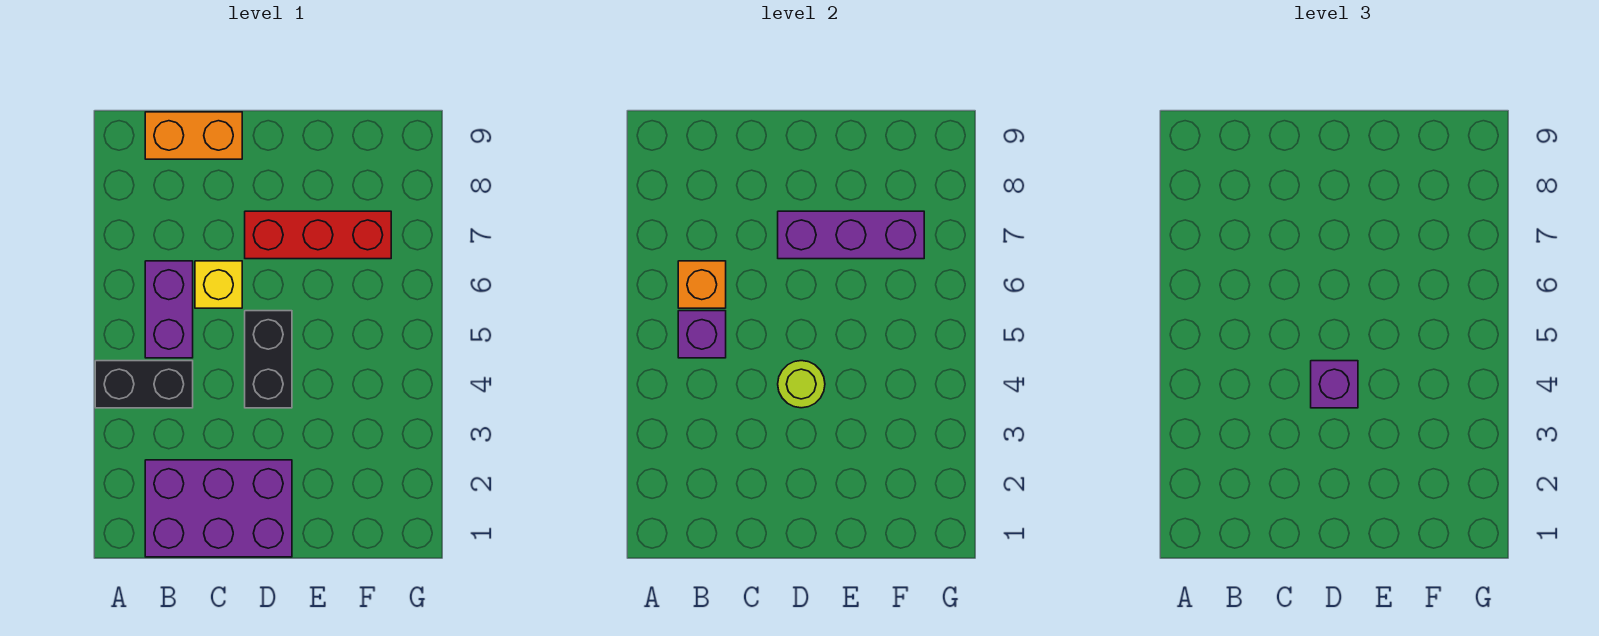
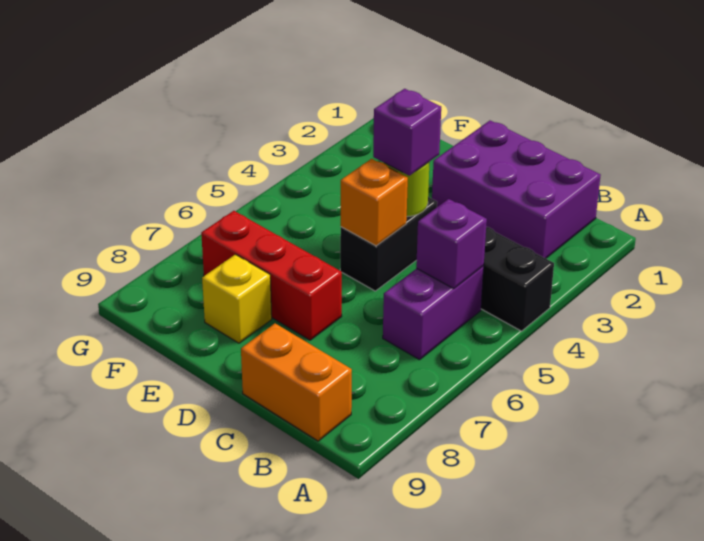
orange 1x1 brick [678,261,726,308] -> orange 1x1 brick moved to [341,159,408,246]
yellow 1x1 brick [195,261,242,308] -> yellow 1x1 brick moved to [202,255,272,343]
purple 1x3 brick [778,211,924,259] -> none

